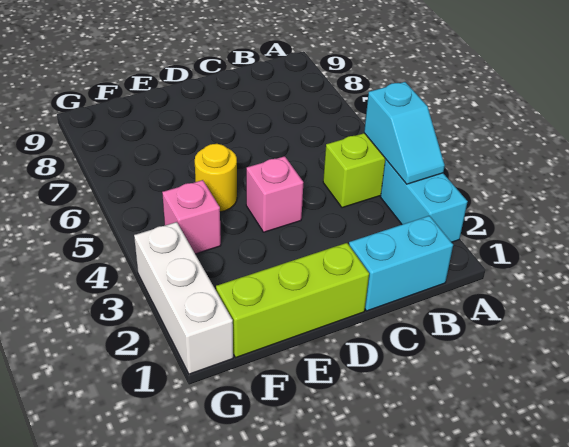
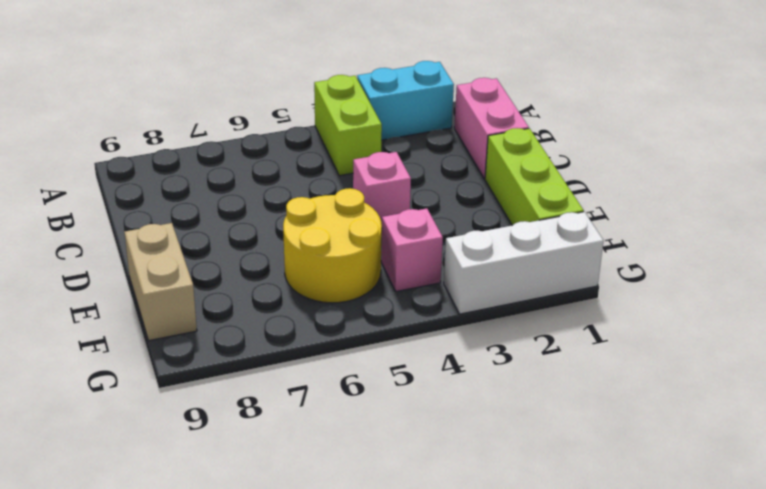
cyan 1x2 slope [364,82,445,184] -> none
cyan 1x2 brick [349,216,453,311] -> pink 1x2 brick [454,78,529,179]
yellow 1x1 round brick [195,144,237,212] -> yellow 2x2 round brick [283,188,382,303]
none -> tan 1x2 brick [124,223,197,341]

